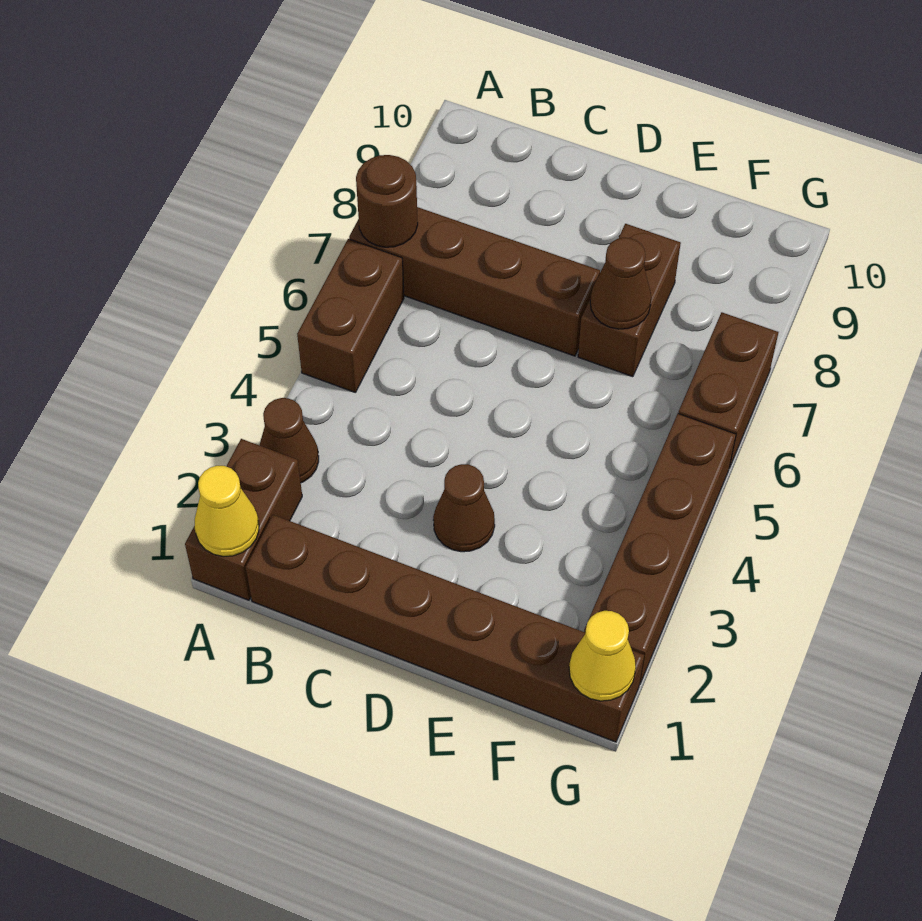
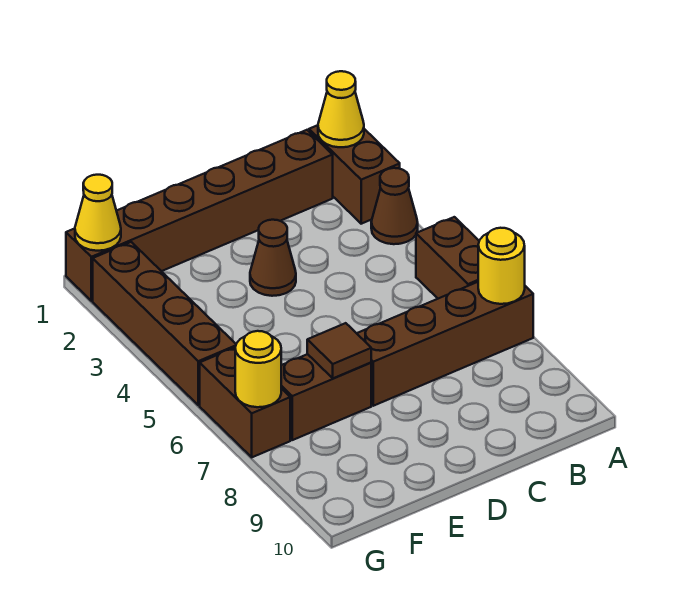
brown 1x1 round brick [356,155,418,247] -> yellow 1x1 round brick [478,228,525,304]
brown 1x2 brick [578,224,681,377] -> brown 1x2 brick turned to [281,354,371,440]
brown 1x1 cone [590,238,651,329] -> brown 1x1 tile [307,323,371,378]
none -> yellow 1x1 round brick [235,331,281,407]

